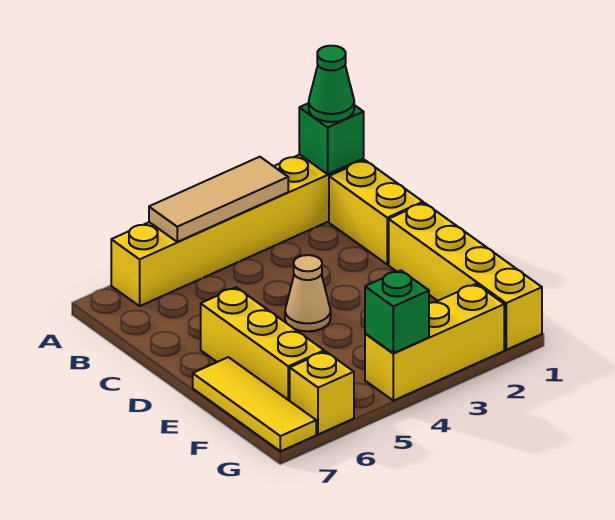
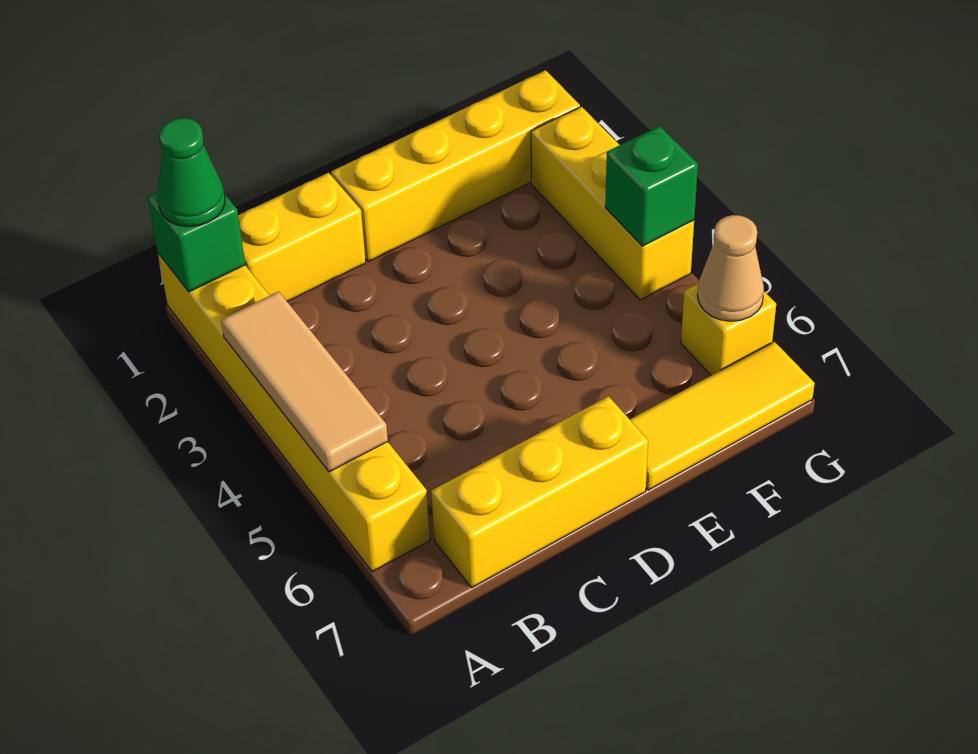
tan 1x1 cone [285,255,331,331] -> tan 1x1 cone moved to [697,215,764,321]
yellow 1x3 brick [201,287,324,401] -> yellow 1x3 brick moved to [431,396,648,587]

